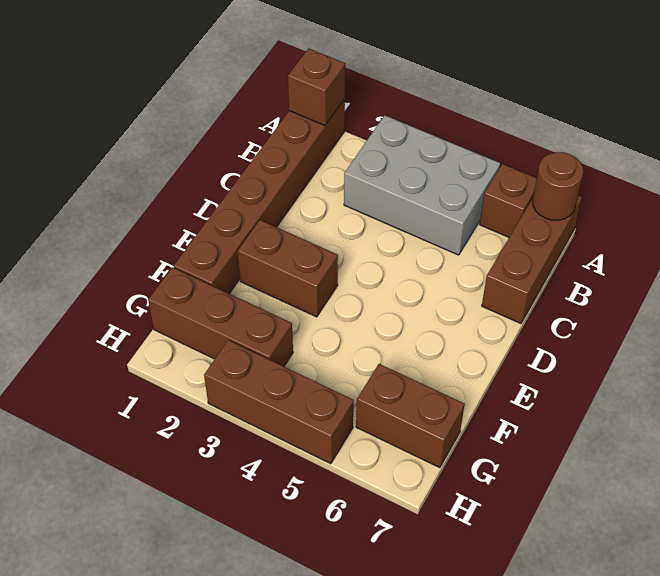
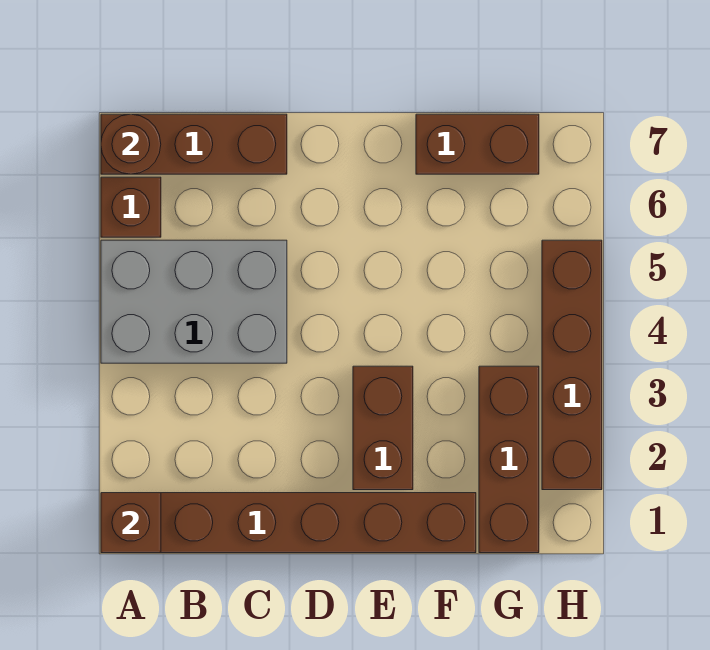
grey 2x3 brick [344,115,500,255] -> grey 2x3 brick turned to [101,240,287,363]
brown 1x2 brick [356,364,465,468] -> brown 1x2 brick turned to [416,114,539,174]
brown 1x3 brick [204,340,354,464] -> brown 1x4 brick [542,240,602,490]

